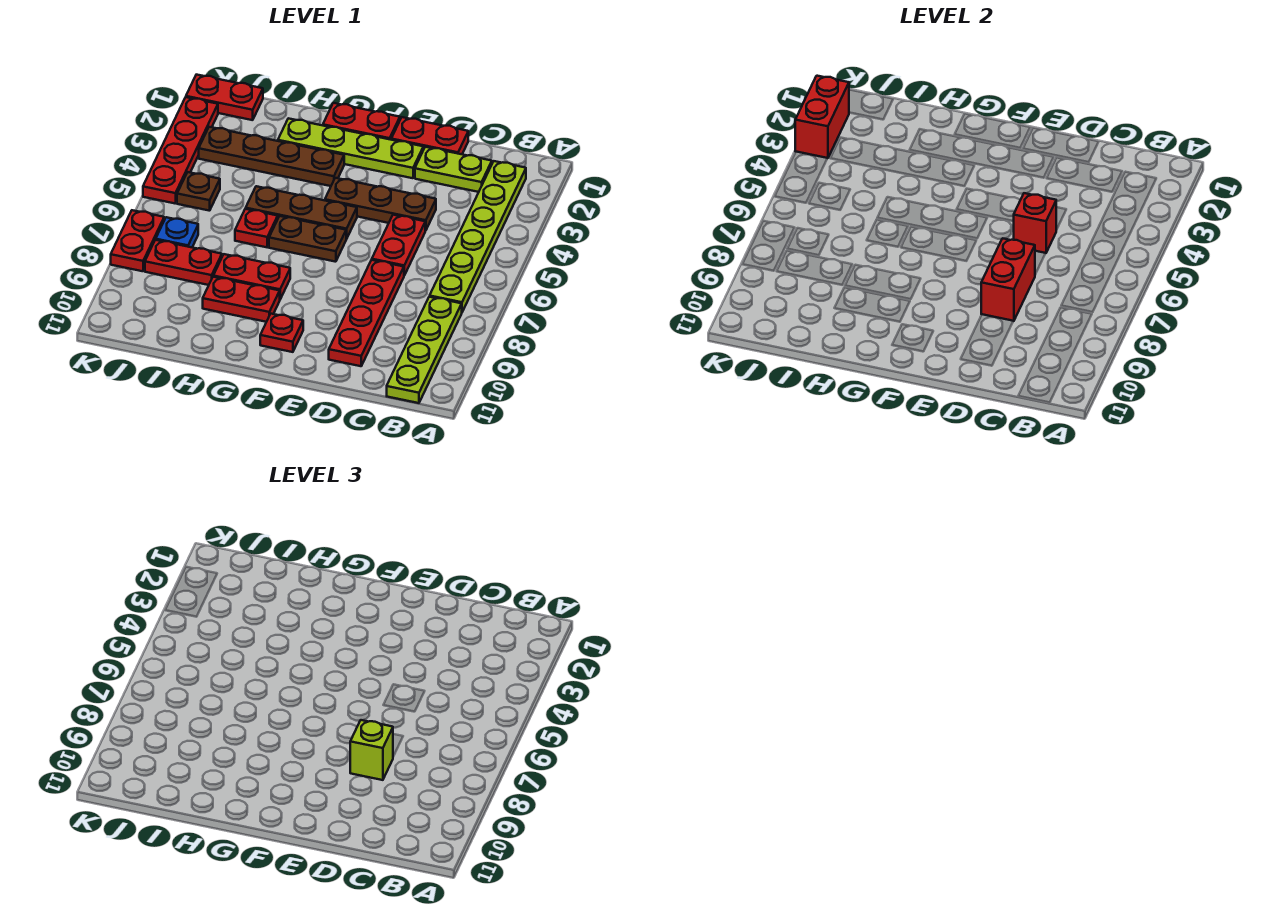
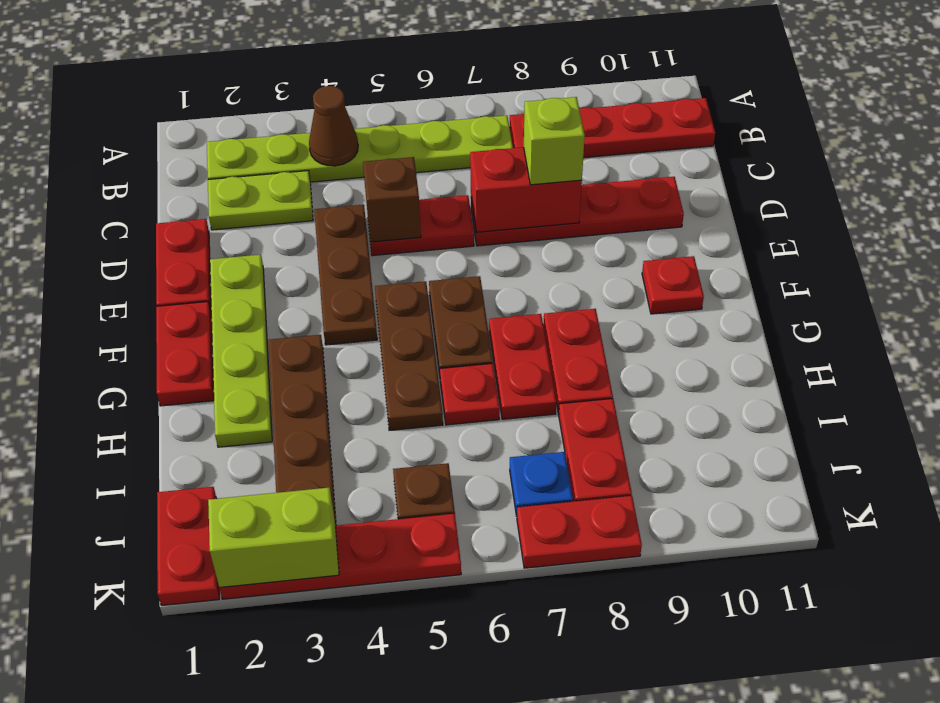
none -> brown 1x1 cone [309,86,358,166]
lime 1x4 plate [387,297,462,403] -> red 1x4 plate [510,98,715,158]
lime 1x2 plate [415,147,492,192] -> lime 1x2 plate turned to [208,171,313,230]
red 1x1 brick [1014,193,1056,253] -> brown 1x1 brick [363,157,421,242]
red 1x2 plate [203,277,280,322] -> red 1x2 plate moved to [489,314,556,419]
red 1x2 brick [795,76,849,158] -> lime 1x2 brick [208,487,339,588]

